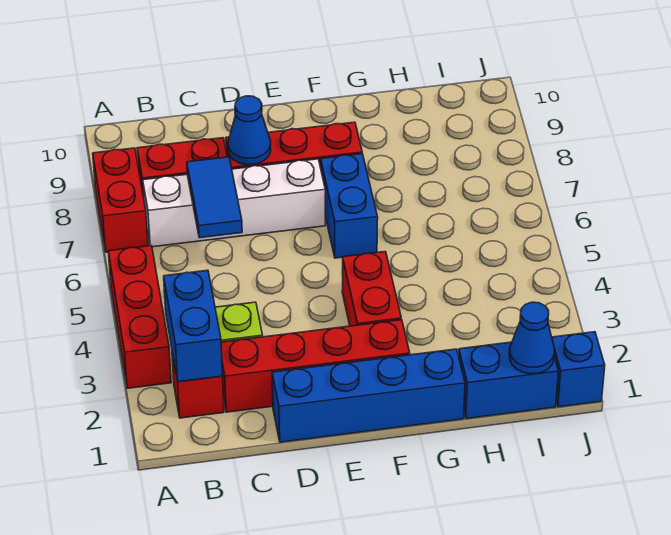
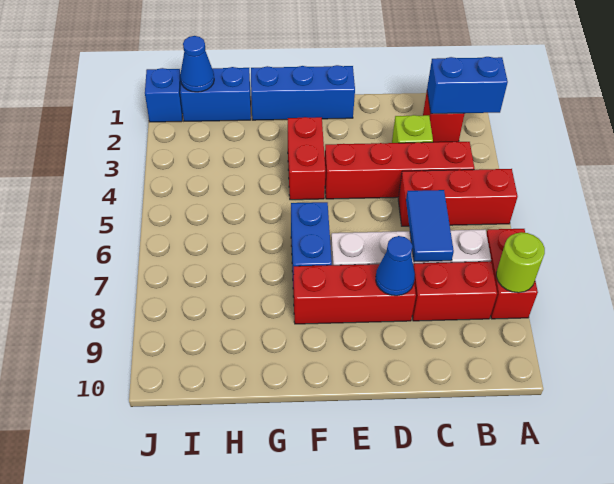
red 1x3 brick [108,246,171,388] -> red 1x3 brick turned to [398,169,518,226]
none -> lime 1x1 round brick [496,232,545,293]
blue 1x2 brick [164,270,222,382] -> blue 1x2 brick turned to [427,57,508,114]
red 1x4 brick [221,320,410,412] -> red 1x4 brick moved to [325,142,474,199]
blue 1x4 brick [272,349,465,442] -> blue 1x3 brick [251,65,355,120]

